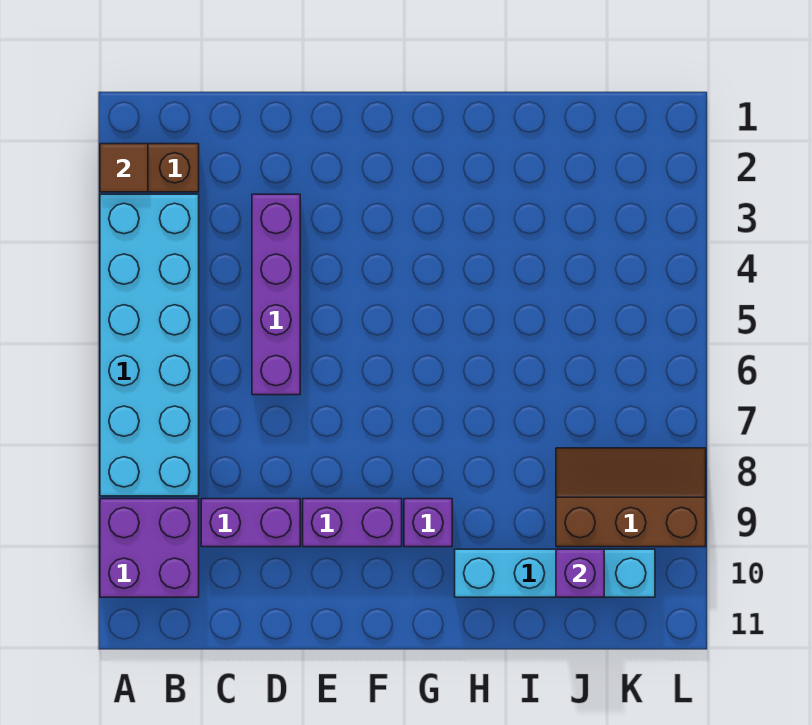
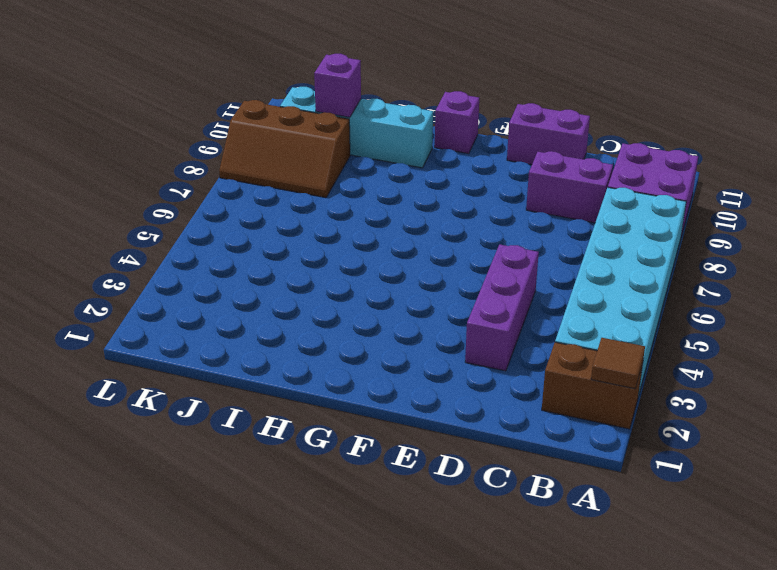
purple 1x4 brick [252,194,300,395] -> purple 1x3 brick [465,244,539,371]
purple 1x2 brick [303,499,402,547] -> purple 1x2 brick moved to [507,103,590,165]
purple 1x1 brick [404,499,452,547] -> purple 1x1 brick moved to [435,91,479,153]

